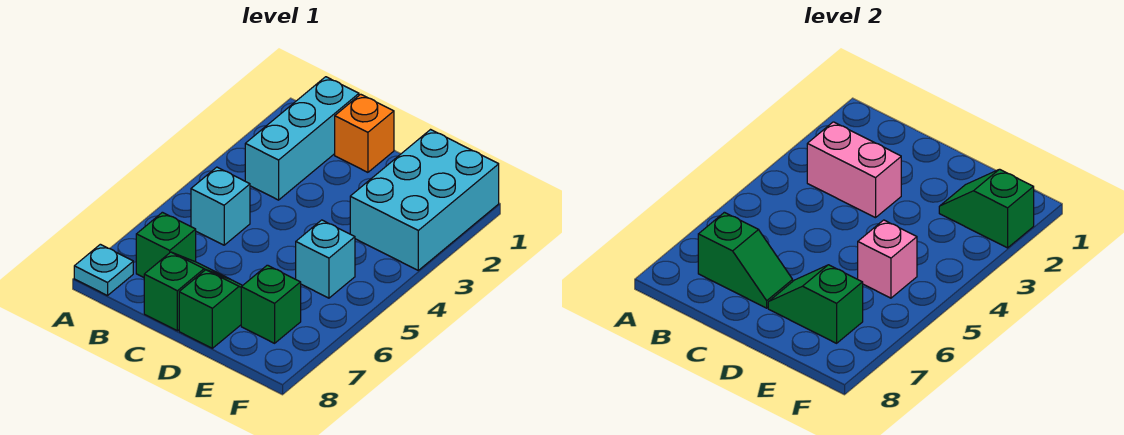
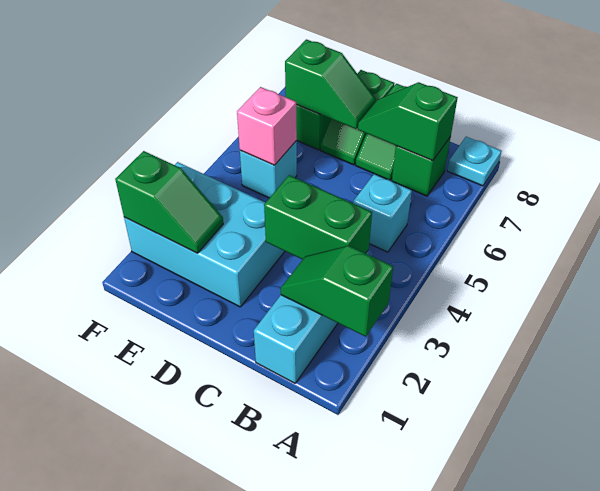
none -> green 1x2 slope [281,246,393,337]
pink 1x2 brick [807,122,901,218] -> green 1x2 brick [264,175,372,260]
orange 1x1 brick [335,94,394,172] -> none
cyan 2x3 brick [350,130,499,270] -> cyan 2x3 brick turned to [124,162,285,307]

